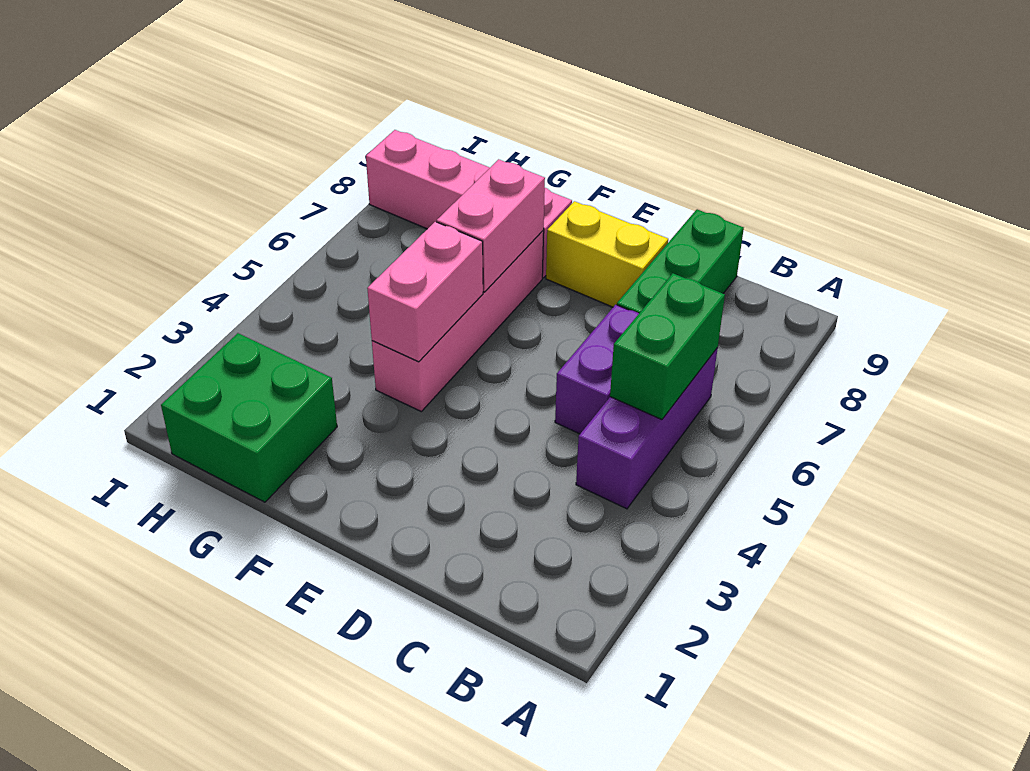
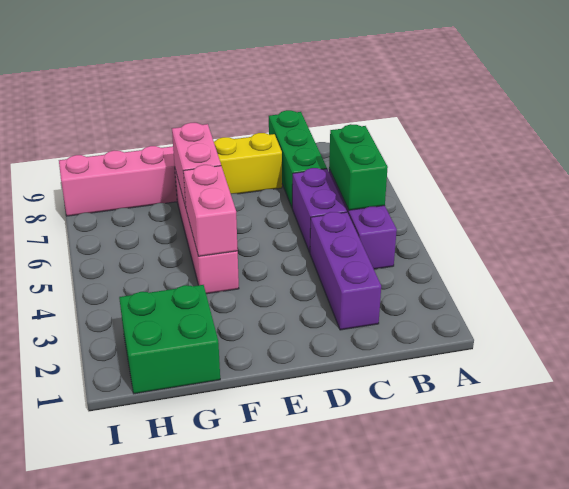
none -> purple 1x3 brick [310,212,381,330]

